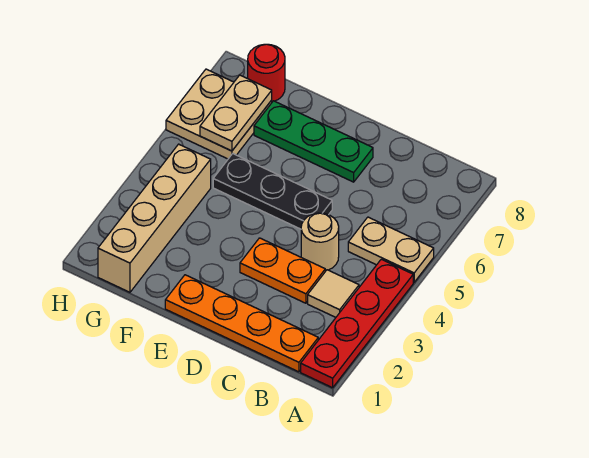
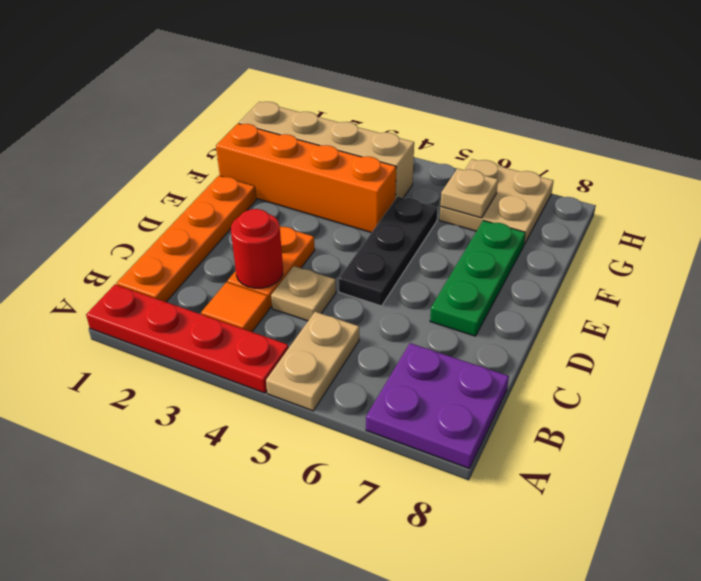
none -> purple 2x2 plate [366,343,509,468]
tan 1x1 tile [308,270,359,317] -> orange 1x1 tile [201,282,269,332]
tan 1x1 round brick [301,213,339,271] -> tan 1x1 plate [271,266,336,321]
none -> orange 1x4 brick [216,124,396,233]
tan 1x2 plate [200,75,272,151] -> tan 1x1 plate [441,168,498,218]
red 1x1 round brick [248,44,285,102] -> red 1x1 round brick moved to [231,209,283,288]

